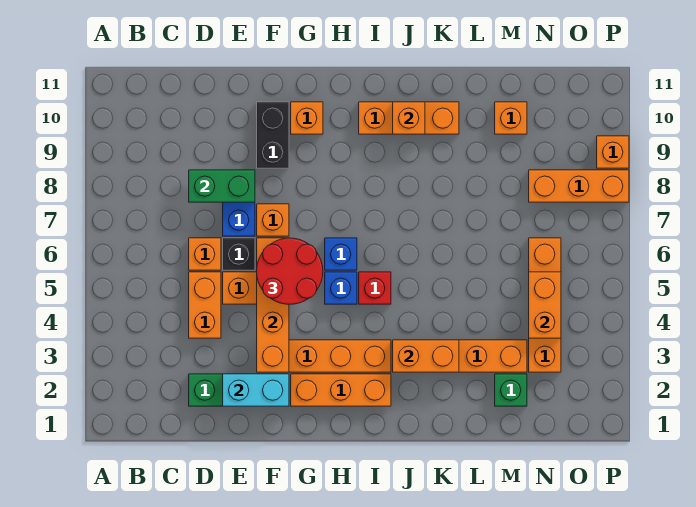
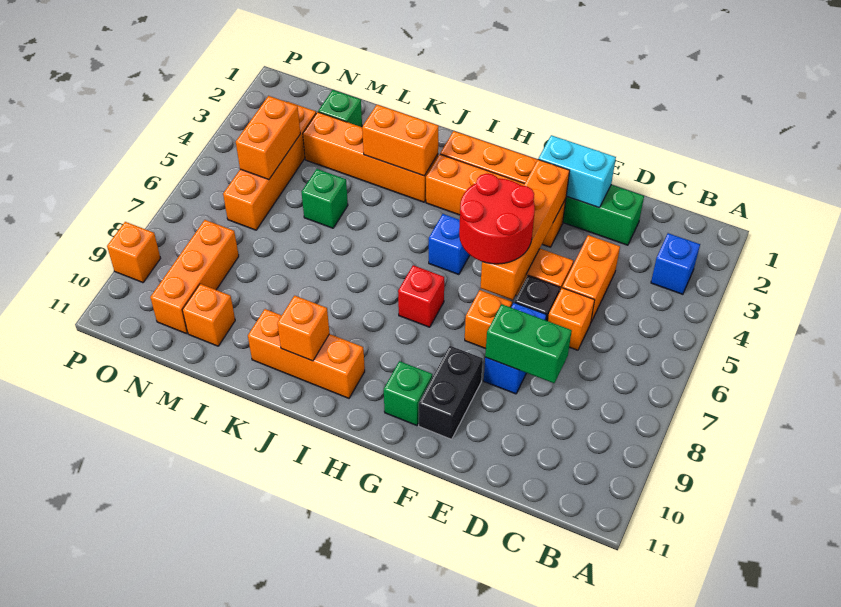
orange 1x1 brick [291,102,323,134] -> green 1x1 brick [384,361,432,426]
blue 1x1 brick [325,238,357,270] -> blue 1x1 brick moved to [651,233,700,294]
red 1x1 brick [359,272,391,304] -> red 1x1 brick moved to [398,265,444,327]
none -> green 1x1 brick [302,169,348,228]
orange 1x3 brick [529,170,629,202] -> orange 1x3 brick turned to [150,220,239,334]

